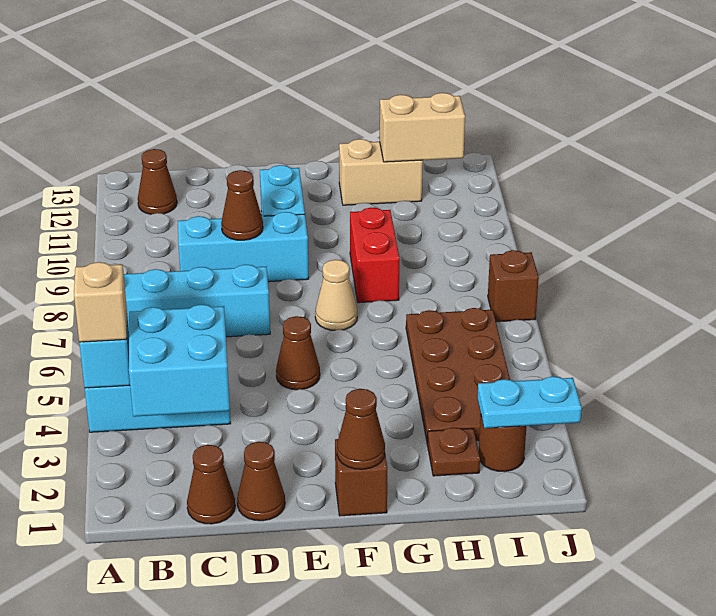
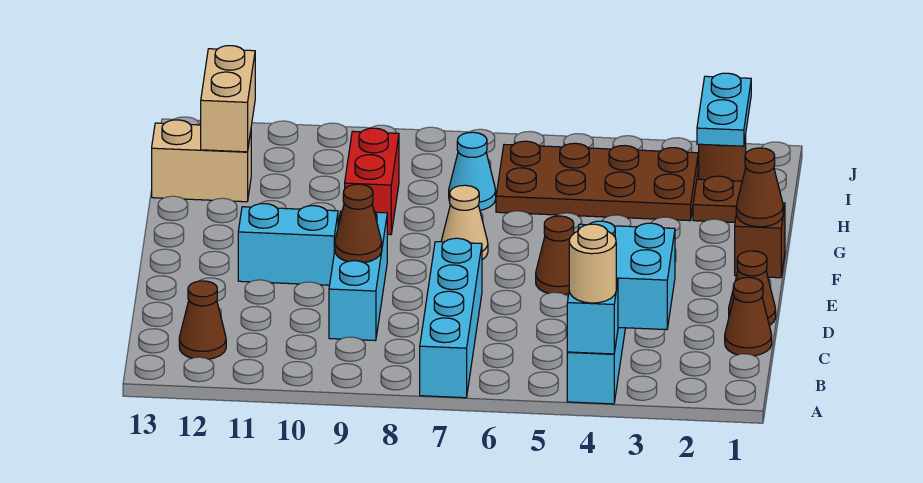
tan 1x1 brick [74,262,127,342] -> tan 1x1 round brick [569,224,616,303]
red 1x2 brick [350,208,400,303] -> red 1x2 brick turned to [345,128,399,235]
tan 1x2 brick [339,139,423,205] -> tan 1x2 brick turned to [152,120,251,202]
none -> cyan 1x1 cone [449,132,496,210]
brown 1x1 brick [488,250,539,322] -> none

